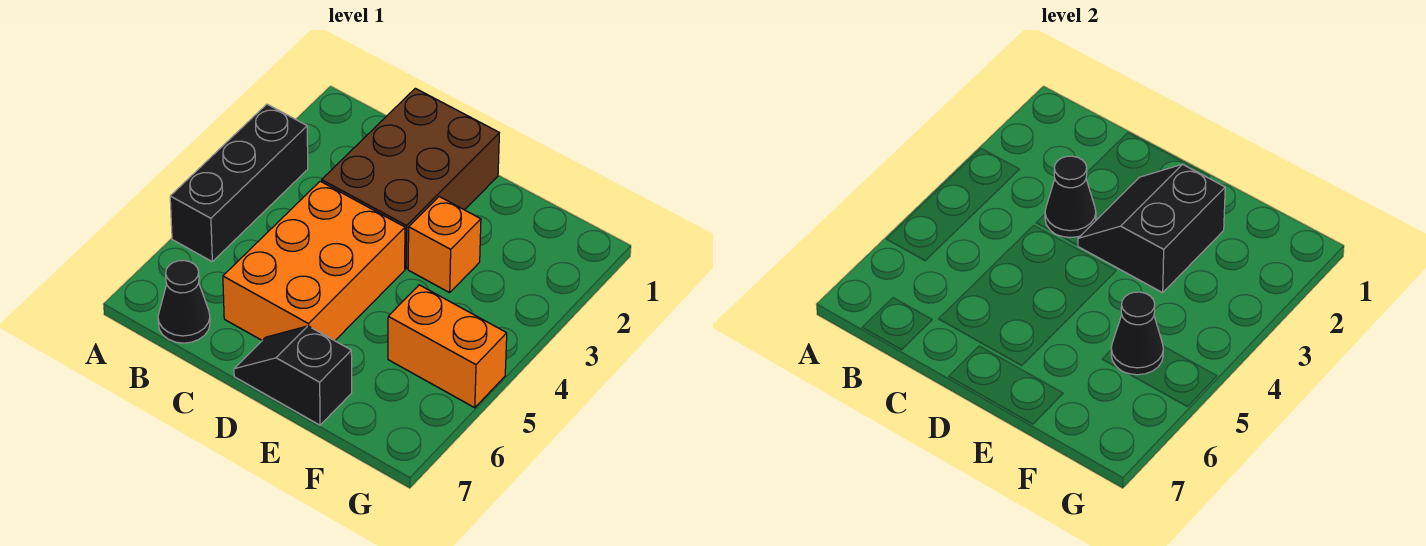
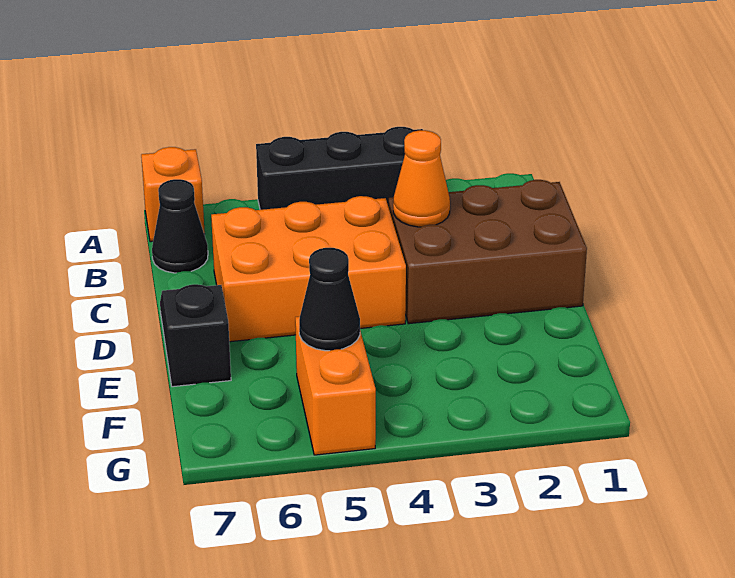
black 1x1 cone [1045,156,1096,238] -> orange 1x1 cone [393,130,450,227]
black 2x2 slope [1078,164,1225,293] -> none
orange 1x1 brick [408,197,481,293] -> orange 1x1 brick moved to [141,147,205,242]

